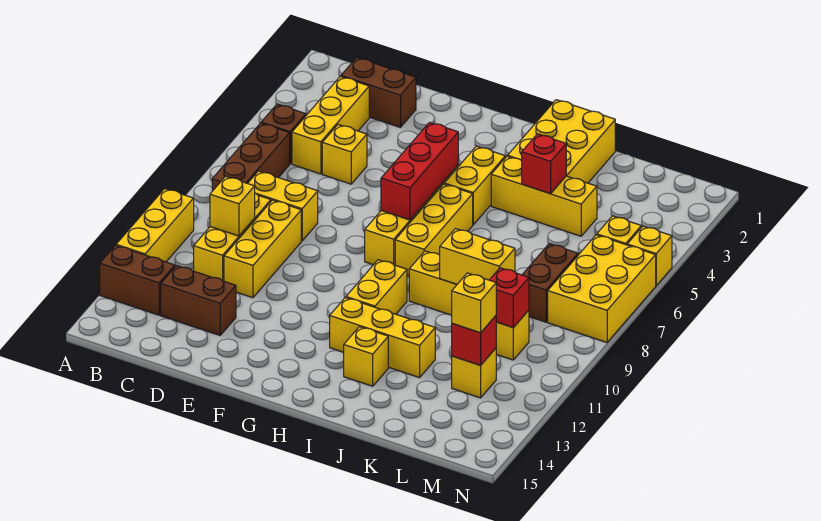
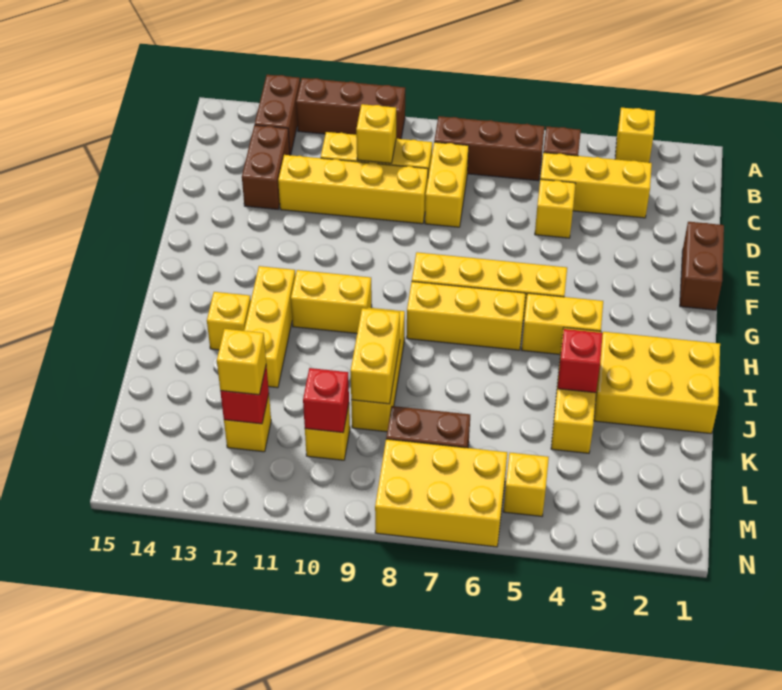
yellow 1x3 brick [116,189,194,262] -> brown 1x3 brick [296,78,405,139]
brown 1x2 brick [341,58,416,127] -> brown 1x2 brick moved to [680,222,724,310]
yellow 1x3 brick [224,200,301,298] -> yellow 1x4 brick [278,155,428,224]
red 1x3 brick [381,122,458,220] -> none
yellow 1x1 brick [627,226,672,286] -> yellow 1x1 brick moved to [615,108,655,163]

